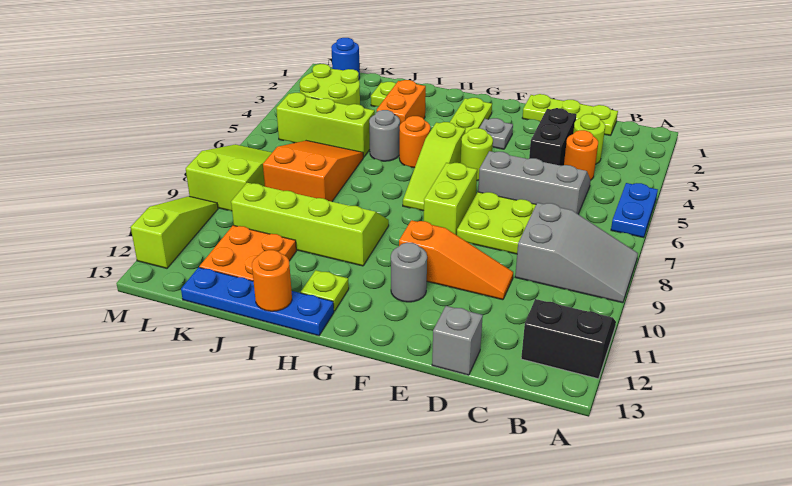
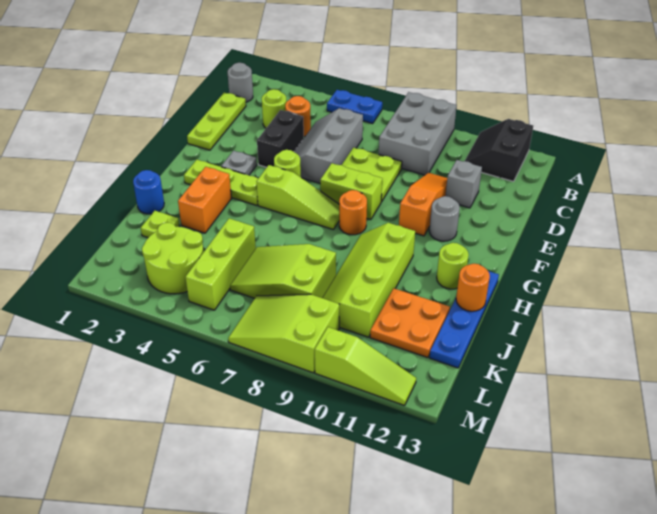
grey 2x3 slope [515,203,638,303] -> grey 2x3 brick [379,92,457,175]
black 1x2 brick [529,108,577,166] -> black 1x2 brick turned to [257,110,304,167]
grey 1x1 brick [432,306,483,375] -> grey 1x1 brick moved to [446,160,482,208]
orange 1x1 round brick [399,116,430,168] -> orange 1x1 round brick moved to [339,190,367,235]
lime 1x1 plate [301,270,349,311] -> lime 1x1 round brick [437,243,469,289]
orange 1x2 brick [377,80,426,124] -> orange 1x2 brick turned to [178,167,231,233]
grey 1x1 round brick [369,110,400,161] -> grey 1x1 round brick moved to [228,63,253,102]
orange 2x3 slope [263,141,363,202] -> lime 2x3 slope [230,244,336,298]
blue 1x1 round brick [331,38,360,78] -> blue 1x1 round brick moved to [133,170,164,214]
lime 1x3 slope [131,196,218,268] -> lime 1x3 slope turned to [315,327,416,406]

